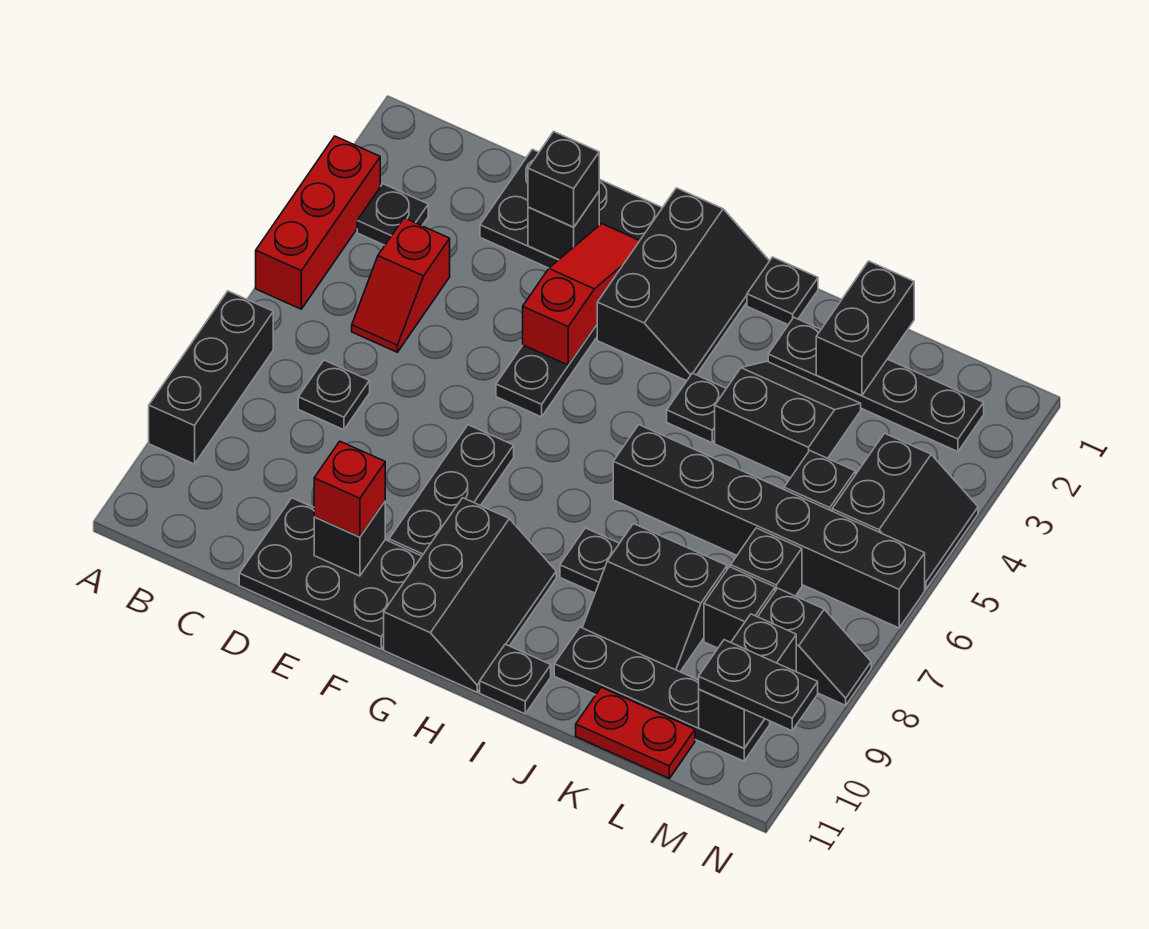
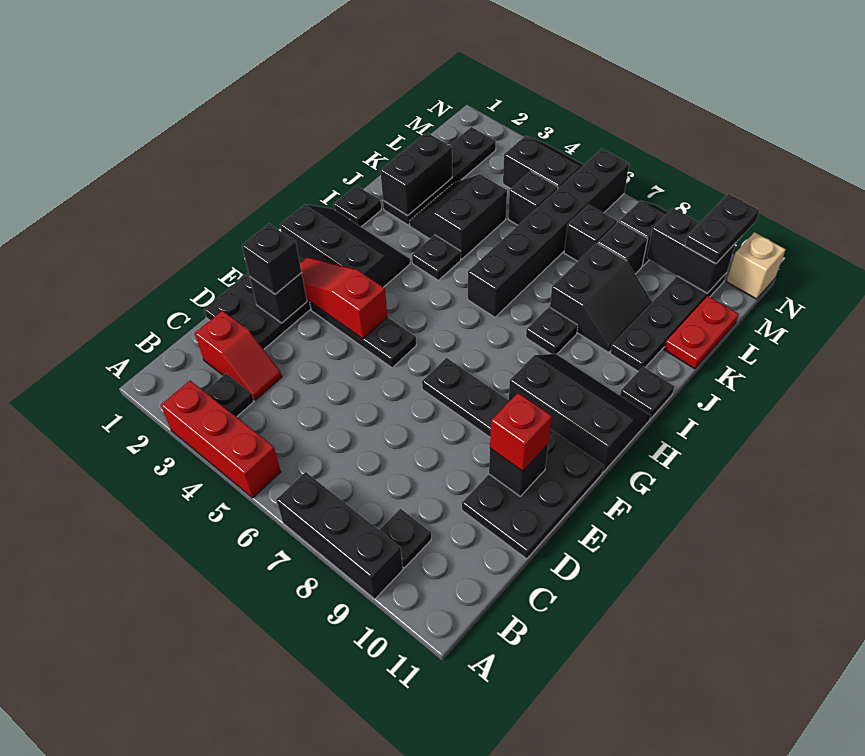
red 1x2 slope [352,218,450,352] -> red 1x2 slope moved to [195,311,282,400]
black 1x1 plate [298,360,370,430] -> black 1x1 plate moved to [380,509,431,568]
black 1x2 brick [816,261,914,395] -> black 1x2 brick turned to [380,132,452,216]
none -> tan 1x1 brick [726,232,786,299]

